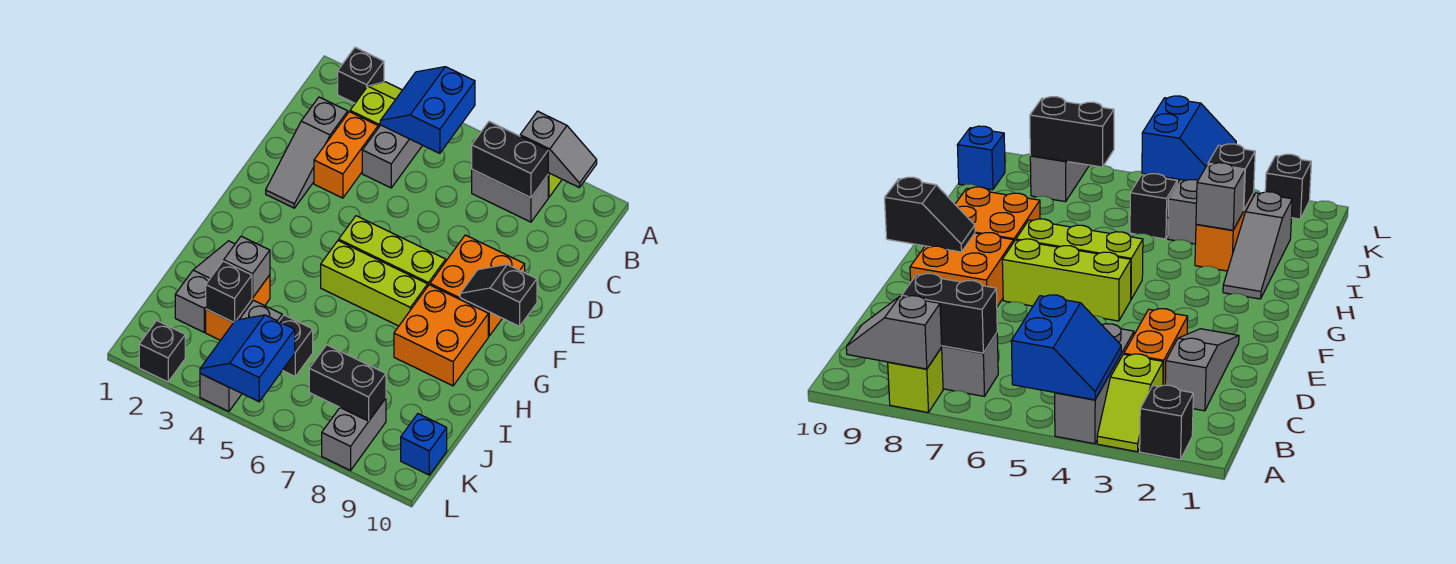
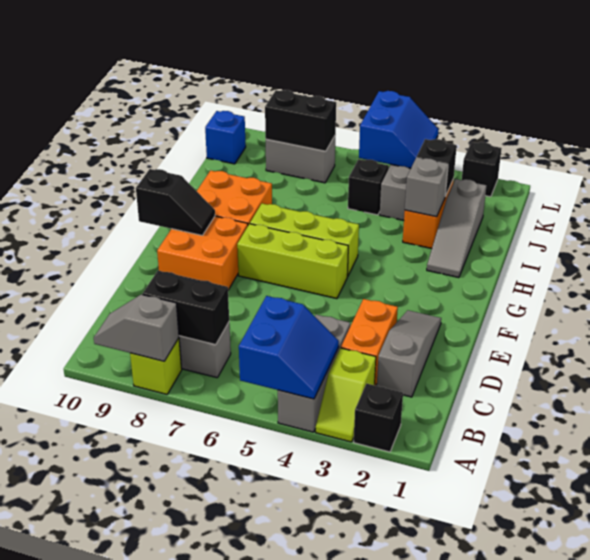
grey 1x2 brick [322,398,386,470] -> grey 1x2 brick turned to [266,136,335,183]

